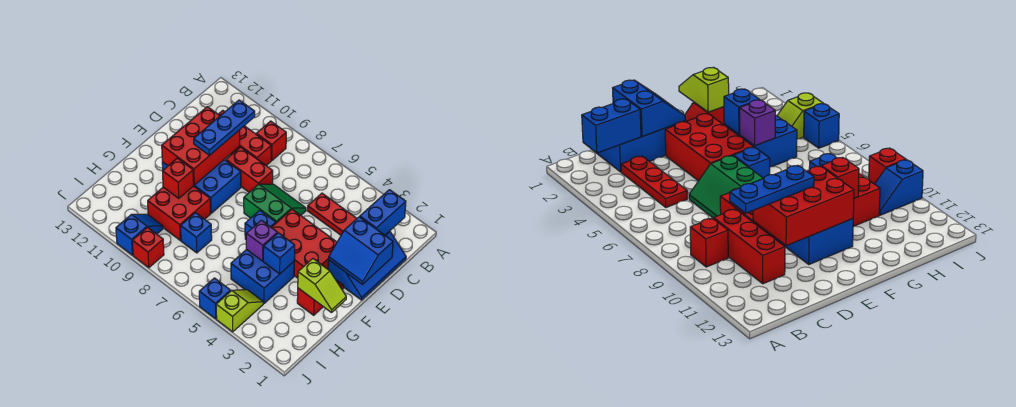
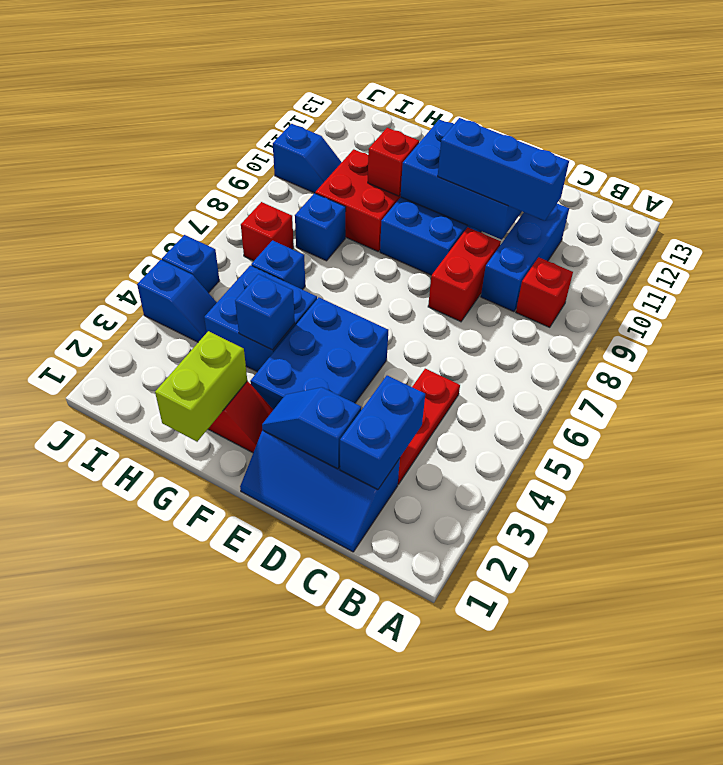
blue 1x2 brick [360,190,406,235] -> blue 1x2 brick turned to [340,376,425,489]
red 1x3 brick [218,111,271,166] -> blue 1x3 brick [481,204,569,312]
blue 1x3 plate [194,100,255,156] -> blue 1x3 brick [438,118,569,221]
blue 2x2 slope [329,217,393,284] -> blue 1x2 slope [262,387,361,469]
green 2x2 slope [244,184,306,223] -> none
red 2x3 brick [162,107,240,185] -> blue 2x3 brick [400,119,522,240]
red 2x3 brick [271,209,337,278] -> blue 2x3 brick [250,297,388,410]
blue 1x1 brick [245,210,276,239] -> blue 1x1 brick moved to [251,241,305,290]
lime 1x2 slope [298,259,346,313] -> lime 1x2 brick [155,331,247,442]
purple 1x1 brick [246,220,278,261] -> none
lime 1x2 slope [216,290,263,332] -> blue 1x2 slope [137,260,217,342]
red 1x1 brick [132,227,164,268] -> red 1x1 brick moved to [241,202,294,261]

